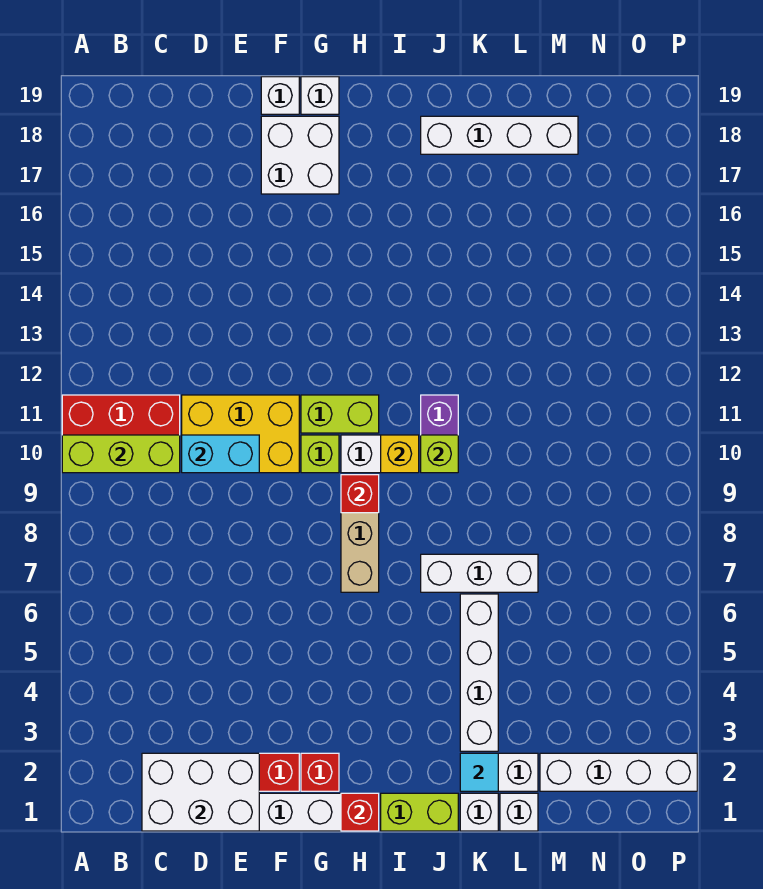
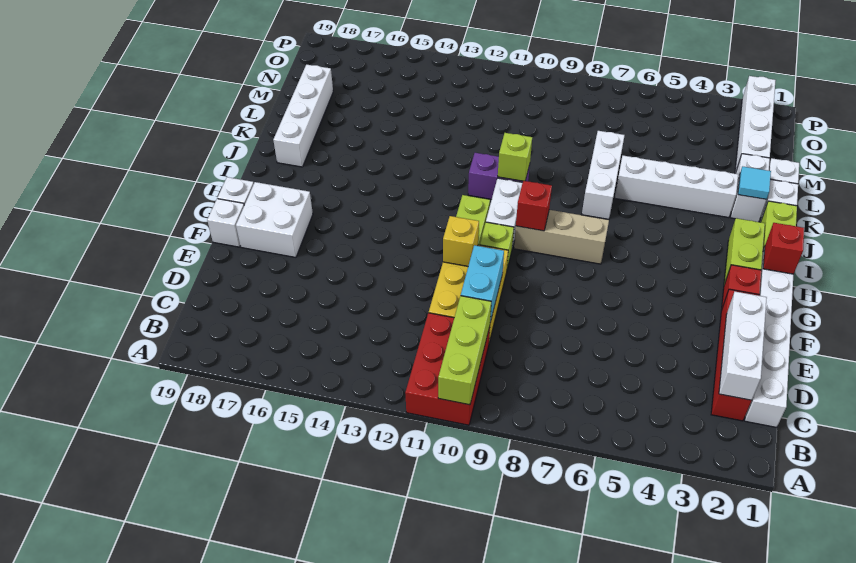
white 2x3 brick [142,753,259,831] -> white 1x3 brick [719,292,767,400]
none -> lime 1x2 brick [724,218,765,284]
yellow 1x1 brick [381,435,419,473] -> yellow 1x1 brick moved to [443,216,479,266]

